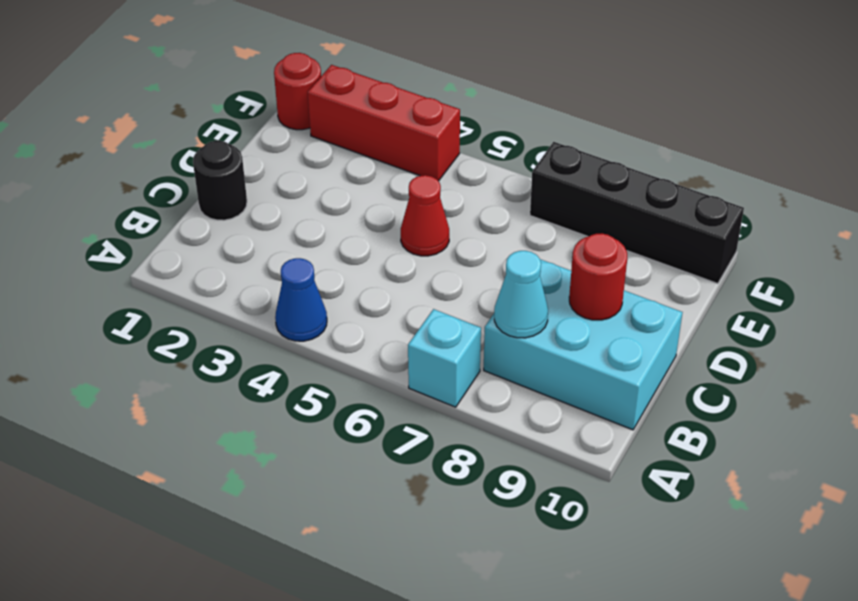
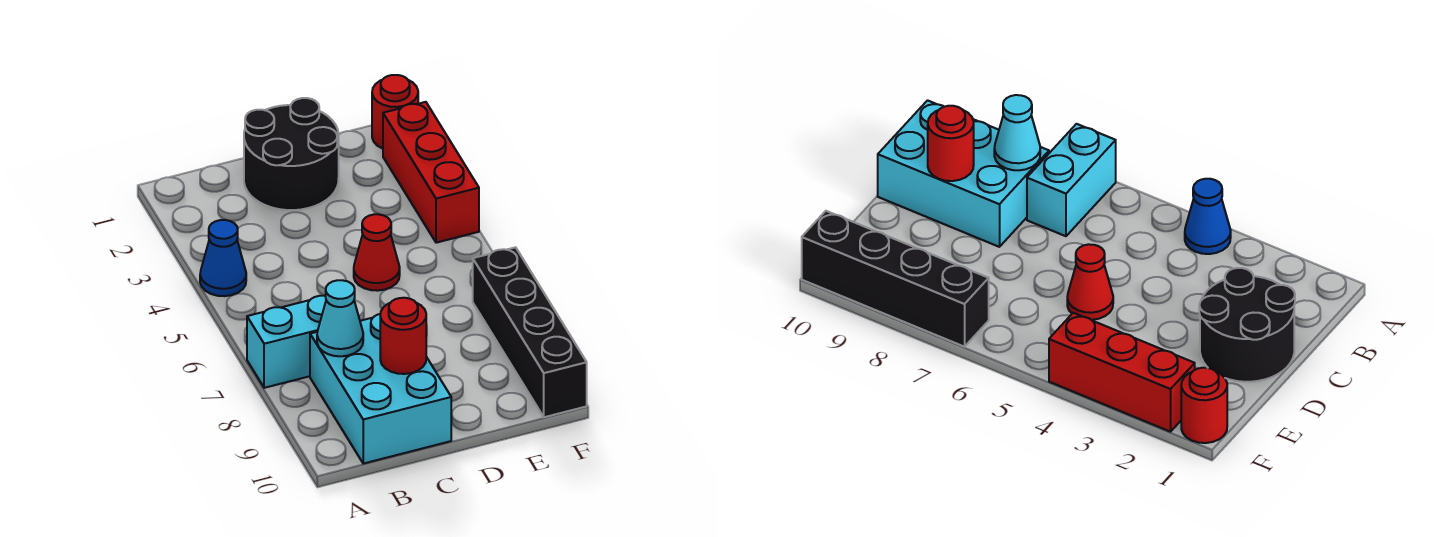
cyan 1x1 brick [408,309,481,407] -> cyan 1x2 brick [247,296,326,388]
black 1x1 round brick [193,141,247,220] -> black 2x2 round brick [244,98,339,210]

